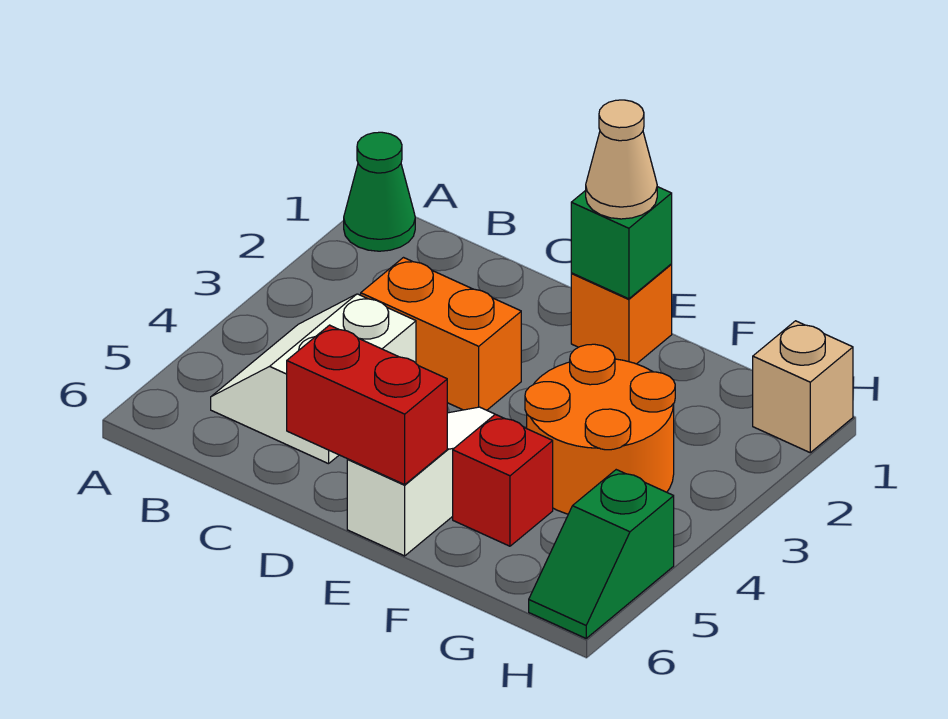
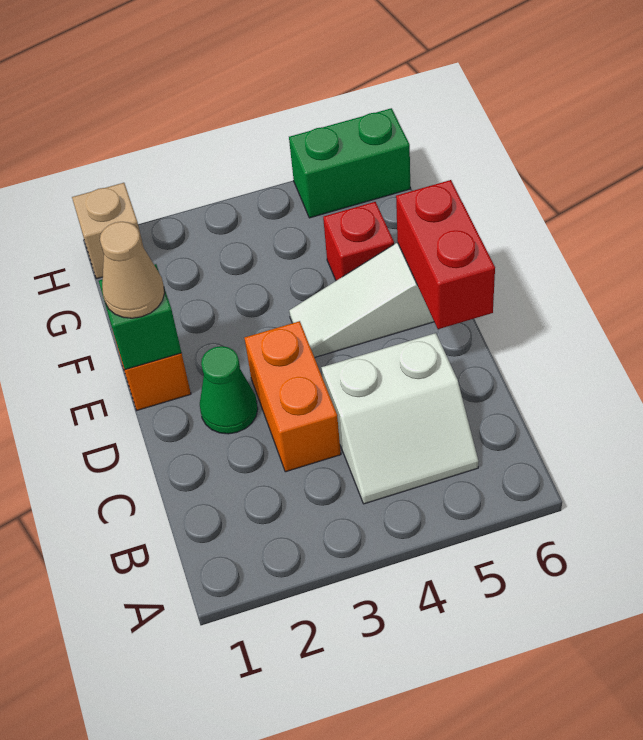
green 1x1 cone [344,132,415,251] -> green 1x1 cone moved to [200,346,258,434]
orange 2x2 round brick [525,344,675,514] -> none
green 1x2 slope [529,470,674,638] -> green 1x2 brick [289,108,410,218]

